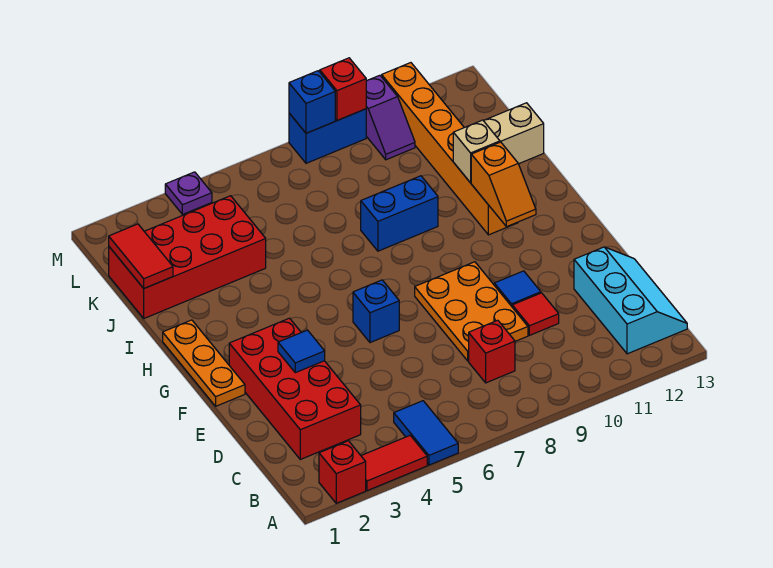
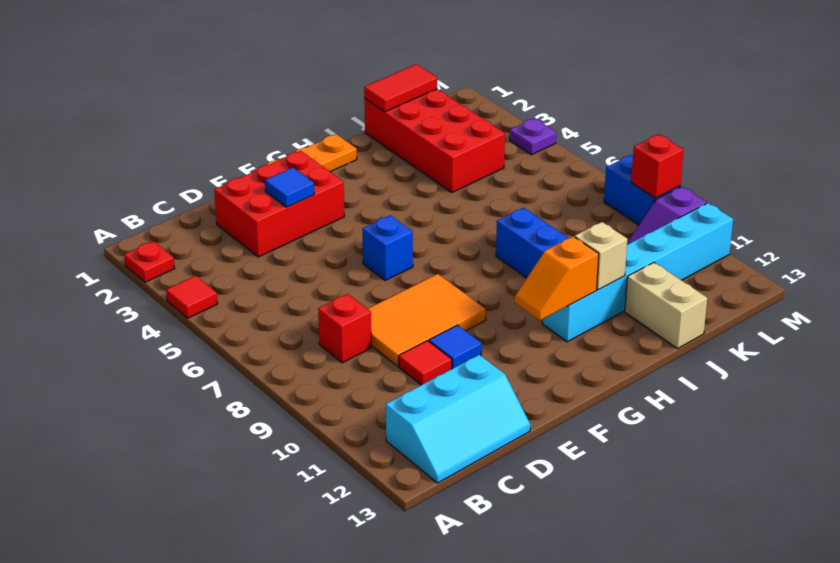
red 1x1 brick [319,441,366,503] -> red 1x1 plate [124,241,175,282]
red 1x2 tile [361,436,427,491] -> red 1x1 tile [166,276,218,318]
blue 1x2 tile [394,401,458,465] -> none
red 2x4 brick [229,318,361,459] -> red 2x3 brick [214,151,344,257]
orange 2x3 plate [415,262,528,361] -> orange 2x3 tile [368,274,486,366]
orange 1x6 brick [382,63,518,235] -> cyan 1x6 brick [542,203,733,342]
blue 1x1 brick [289,71,335,133] -> none

